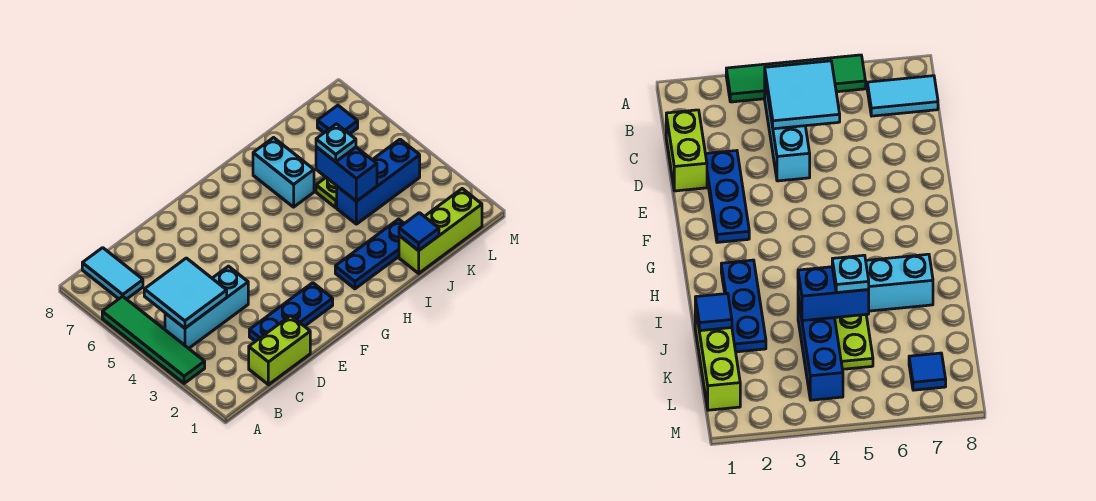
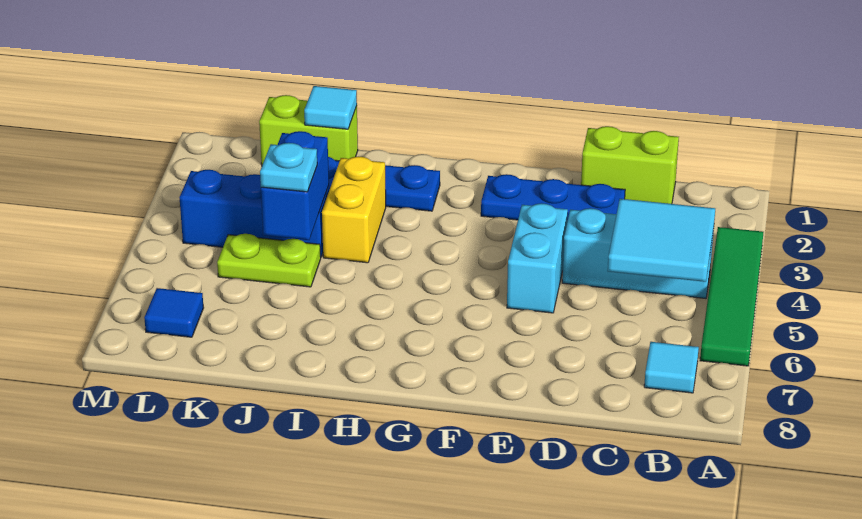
cyan 1x2 tile [82,248,143,299] -> cyan 1x1 tile [644,342,699,393]
none -> yellow 1x2 brick [322,156,386,263]
cyan 1x2 brick [253,138,314,207] -> cyan 1x2 brick moved to [507,203,568,313]
lime 1x3 brick [399,189,482,273] -> lime 1x2 brick [259,95,358,165]
blue 1x1 tile [399,213,439,251] -> cyan 1x1 tile [304,86,357,129]

